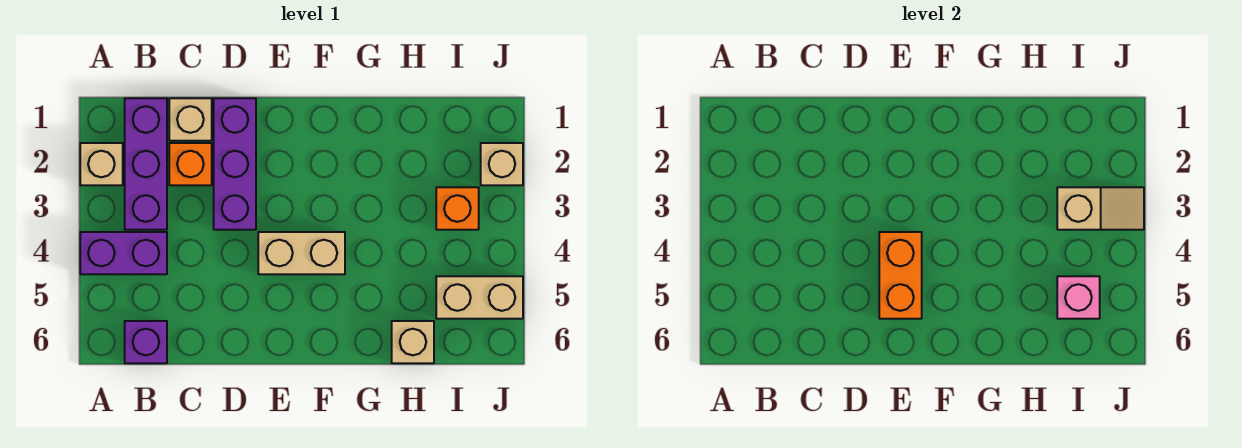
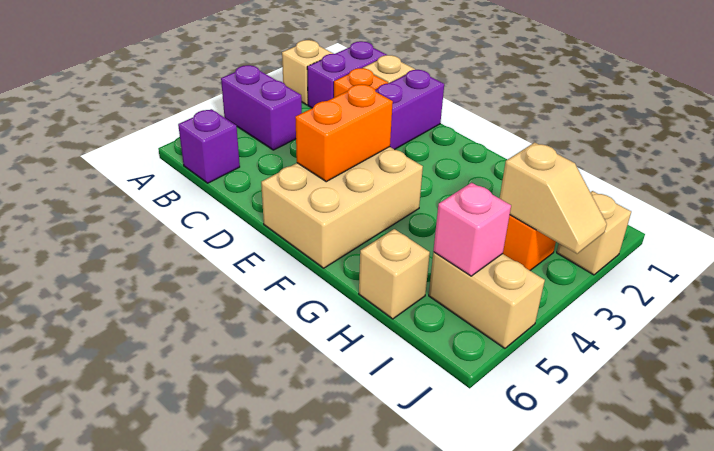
purple 1x3 brick [125,98,167,230] -> purple 1x2 brick [307,41,387,108]
tan 1x2 brick [258,232,345,274] -> tan 2x3 brick [261,147,423,268]

